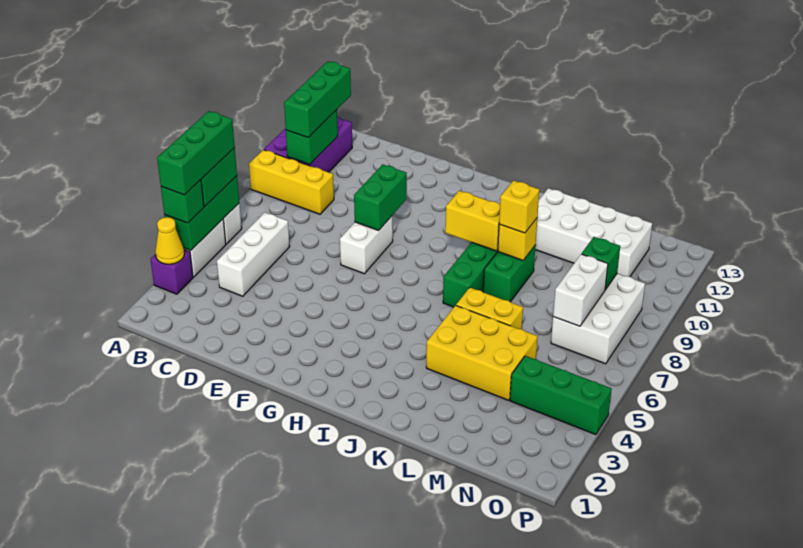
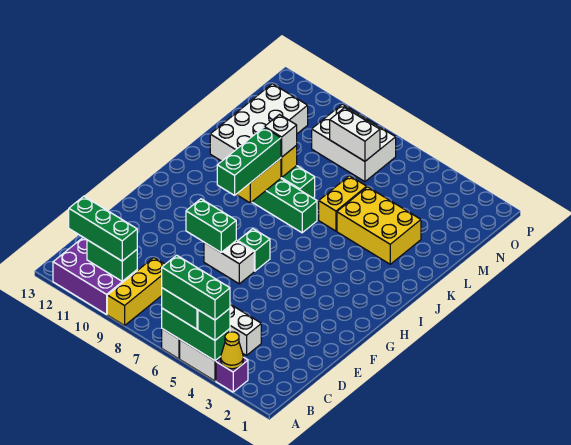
yellow 2x3 brick [426,305,538,400] -> yellow 2x3 brick turned to [337,187,421,264]
yellow 1x1 brick [499,181,539,233] -> white 1x1 brick [264,115,297,157]
green 1x3 brick [510,356,612,435] -> green 1x3 brick moved to [217,127,281,195]
green 1x1 brick [582,237,620,290] -> green 1x1 brick moved to [238,229,270,271]

